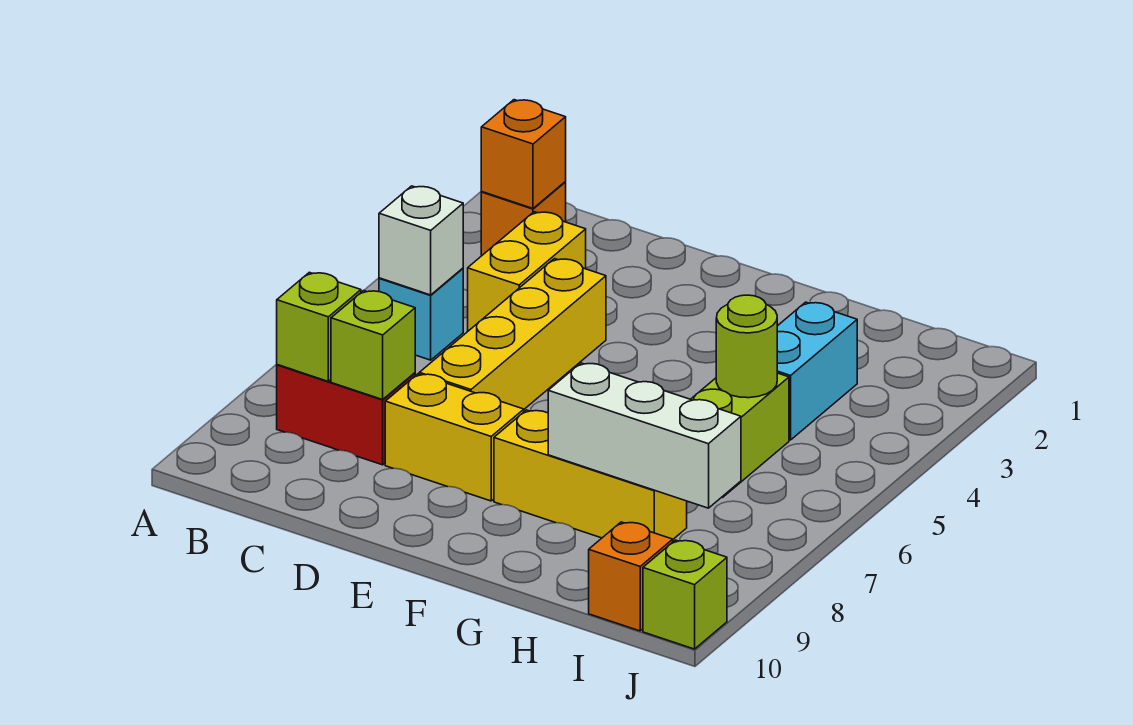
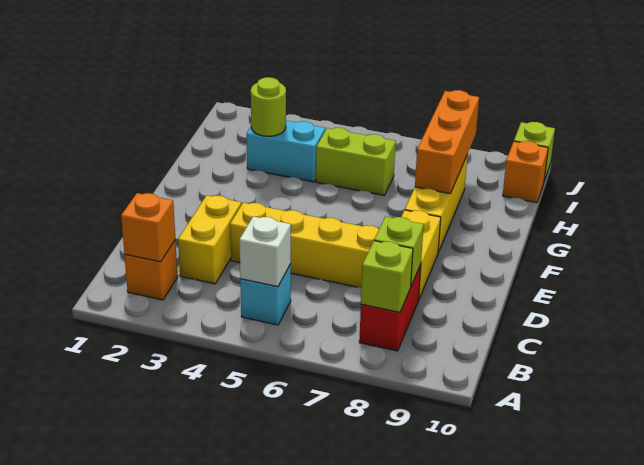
yellow 1x2 brick [468,212,586,331] -> yellow 1x2 brick turned to [178,195,241,284]
white 1x3 brick [548,363,741,508] -> orange 1x3 brick [415,90,479,194]
lime 1x1 round brick [716,295,777,398] -> lime 1x1 round brick moved to [251,77,286,136]

